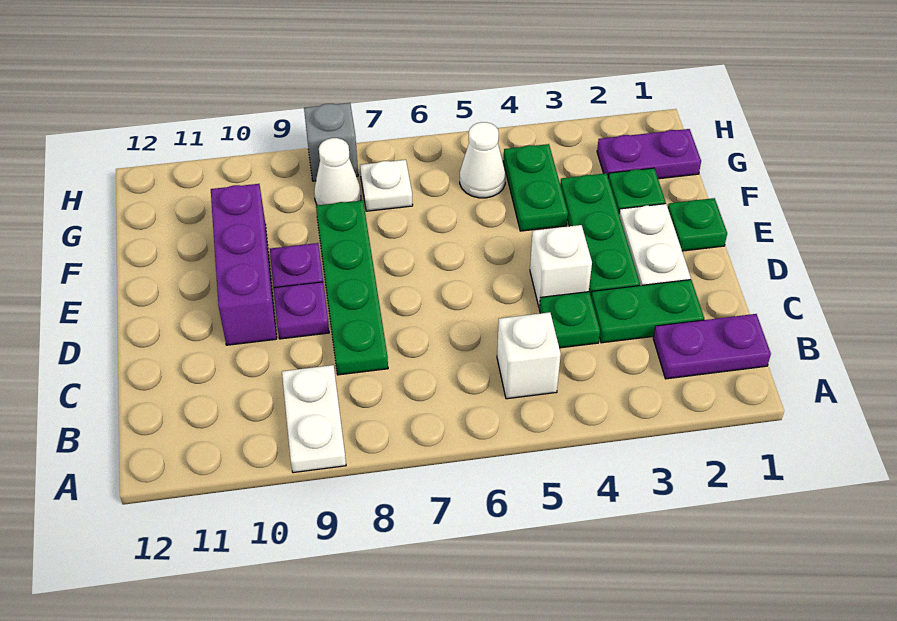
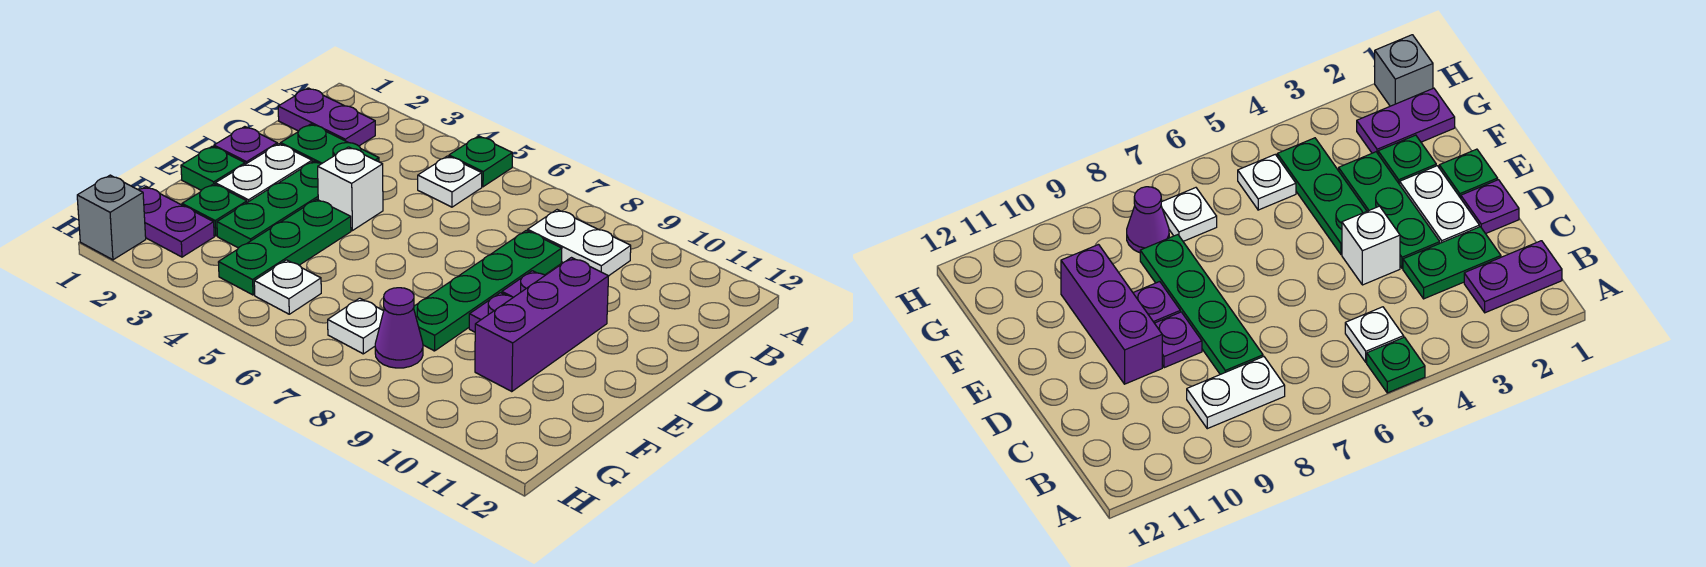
white 1x2 plate [282,365,346,473] -> white 1x2 plate turned to [528,210,631,276]
white 1x1 brick [497,312,561,399] -> white 1x1 plate [418,156,482,207]
green 1x1 plate [539,292,600,348] -> green 1x1 plate moved to [449,136,512,187]
none -> purple 1x1 plate [214,127,277,164]
green 1x2 plate [503,144,568,231] -> green 1x3 plate [218,199,351,295]
white 1x1 cone [460,122,506,198] -> white 1x1 plate [254,260,321,314]
white 1x1 cone [314,138,361,205] -> purple 1x1 cone [375,288,423,368]
grey 1x1 brick [304,103,358,181] -> grey 1x1 brick moved to [77,175,146,260]

